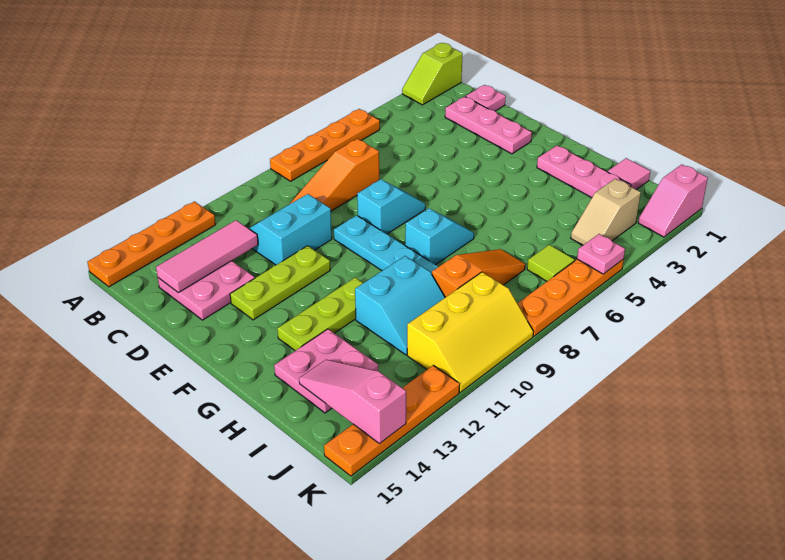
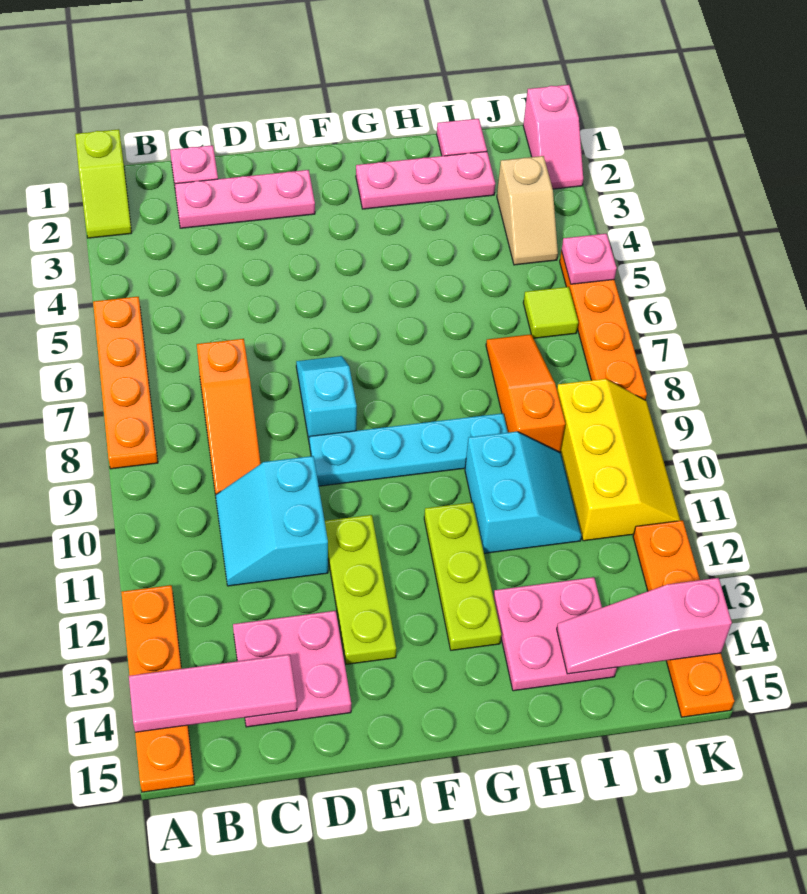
pink 1x3 tile [156,220,258,293] -> pink 1x3 tile turned to [129,655,297,732]
cyan 1x2 slope [405,208,474,265] -> none

